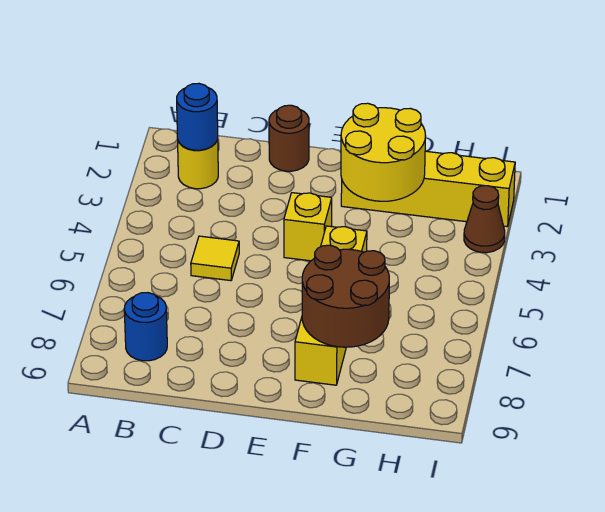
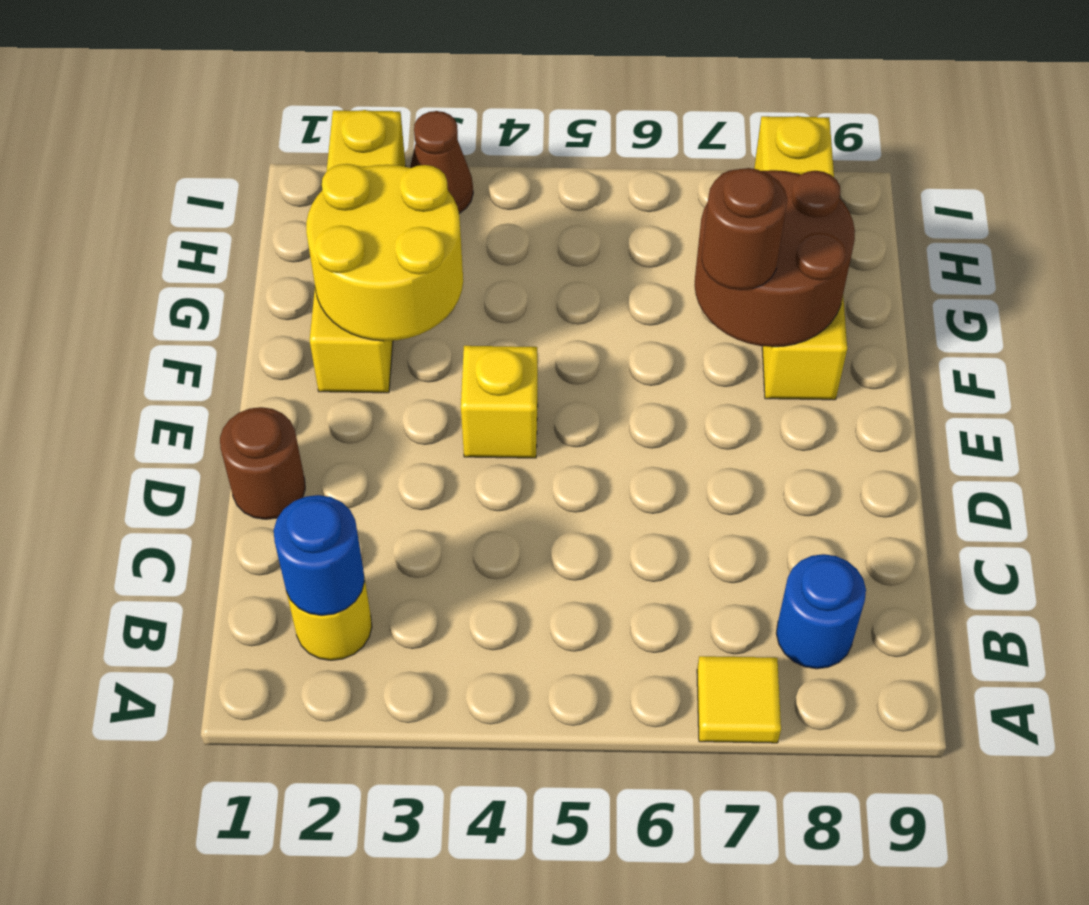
yellow 1x1 tile [191,236,239,281] -> yellow 1x1 tile moved to [697,656,781,743]
yellow 1x4 brick [295,226,367,385] -> yellow 1x4 brick turned to [754,116,847,400]
none -> brown 1x1 round brick [702,168,787,290]

